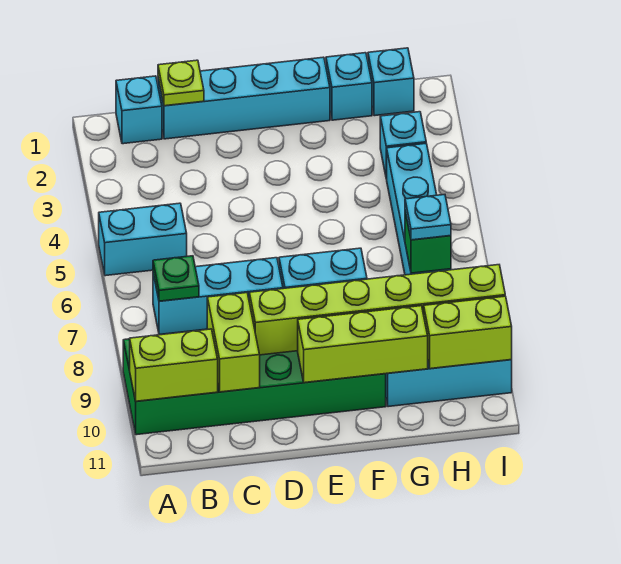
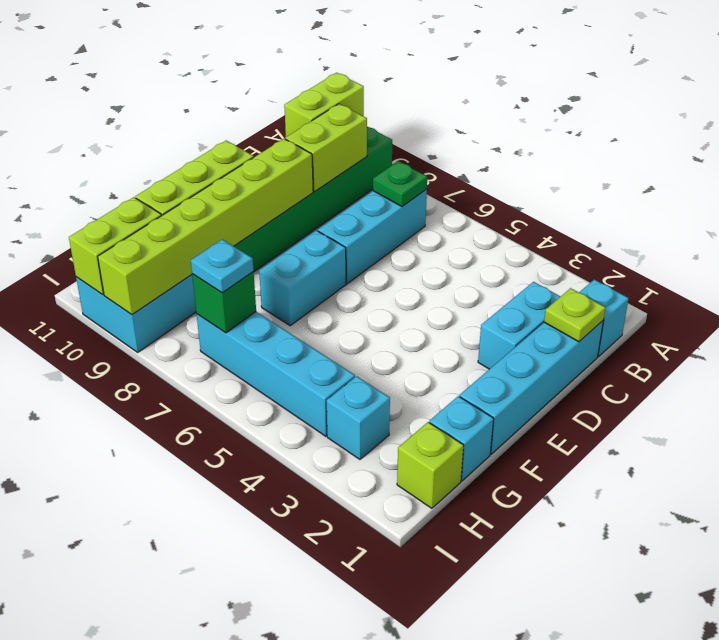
cyan 1x2 brick [99,203,187,276] -> cyan 1x2 brick moved to [478,282,561,369]
lime 1x2 brick [207,293,260,392] -> lime 1x2 brick turned to [285,104,367,192]
cyan 1x1 brick [368,48,414,116] -> lime 1x1 brick [397,422,464,508]

